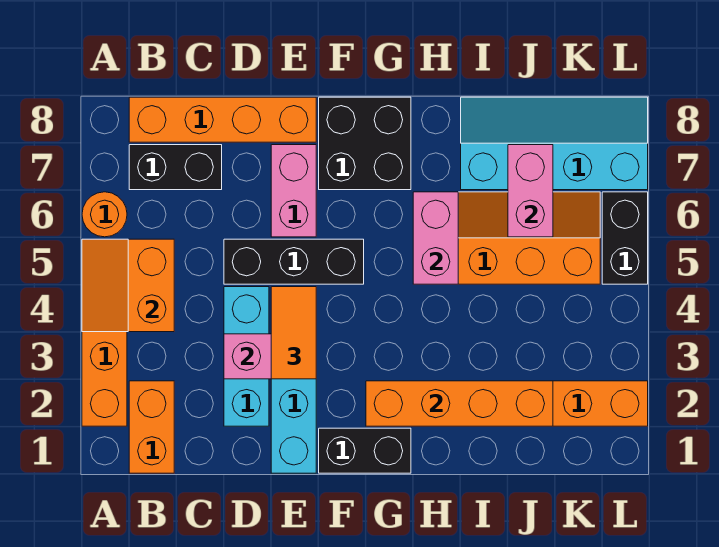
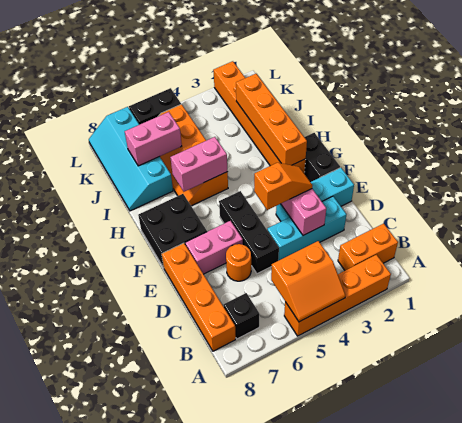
orange 1x1 round brick [82,192,127,237] -> orange 1x1 round brick moved to [226,244,251,281]
black 1x2 brick [129,145,222,190] -> black 1x1 brick [224,293,259,339]
orange 1x2 tile [271,287,316,379] -> orange 1x2 slope [254,163,313,210]

